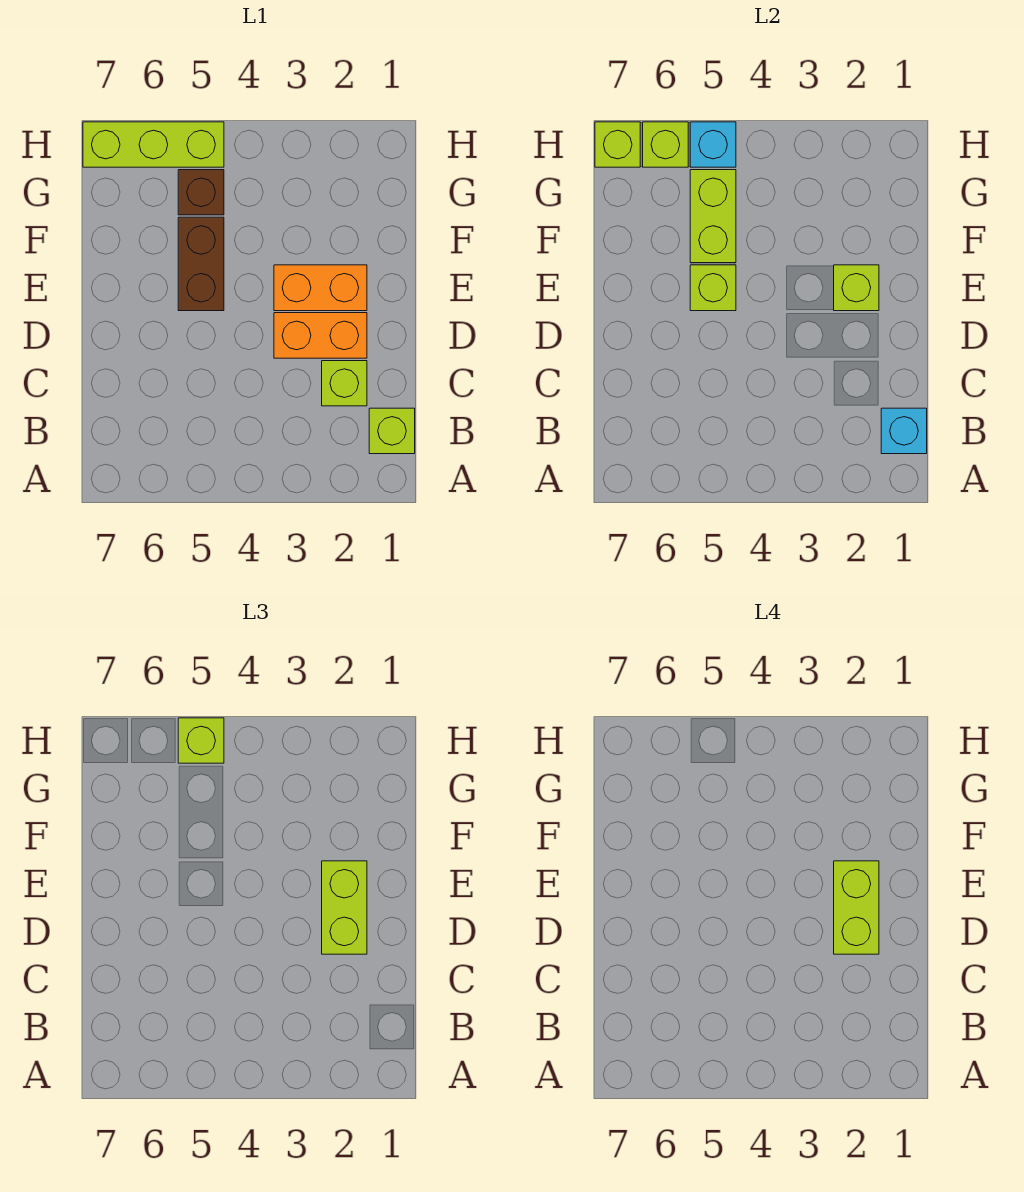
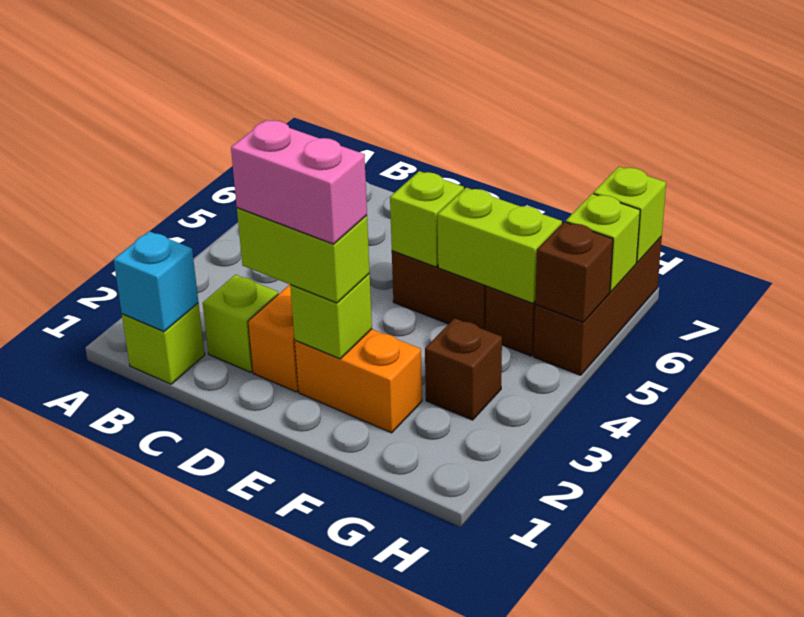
lime 1x2 brick [834,861,879,954] -> pink 1x2 brick [231,120,367,244]
orange 1x2 brick [274,265,367,311] -> orange 1x2 brick turned to [295,329,422,433]
none -> brown 1x1 brick [425,318,502,420]
lime 1x3 brick [83,122,224,167] -> brown 1x3 brick [534,237,662,375]
cyan 1x1 brick [690,122,736,167] -> brown 1x1 brick [535,222,613,322]
lime 1x1 brick [178,718,224,763] -> none

